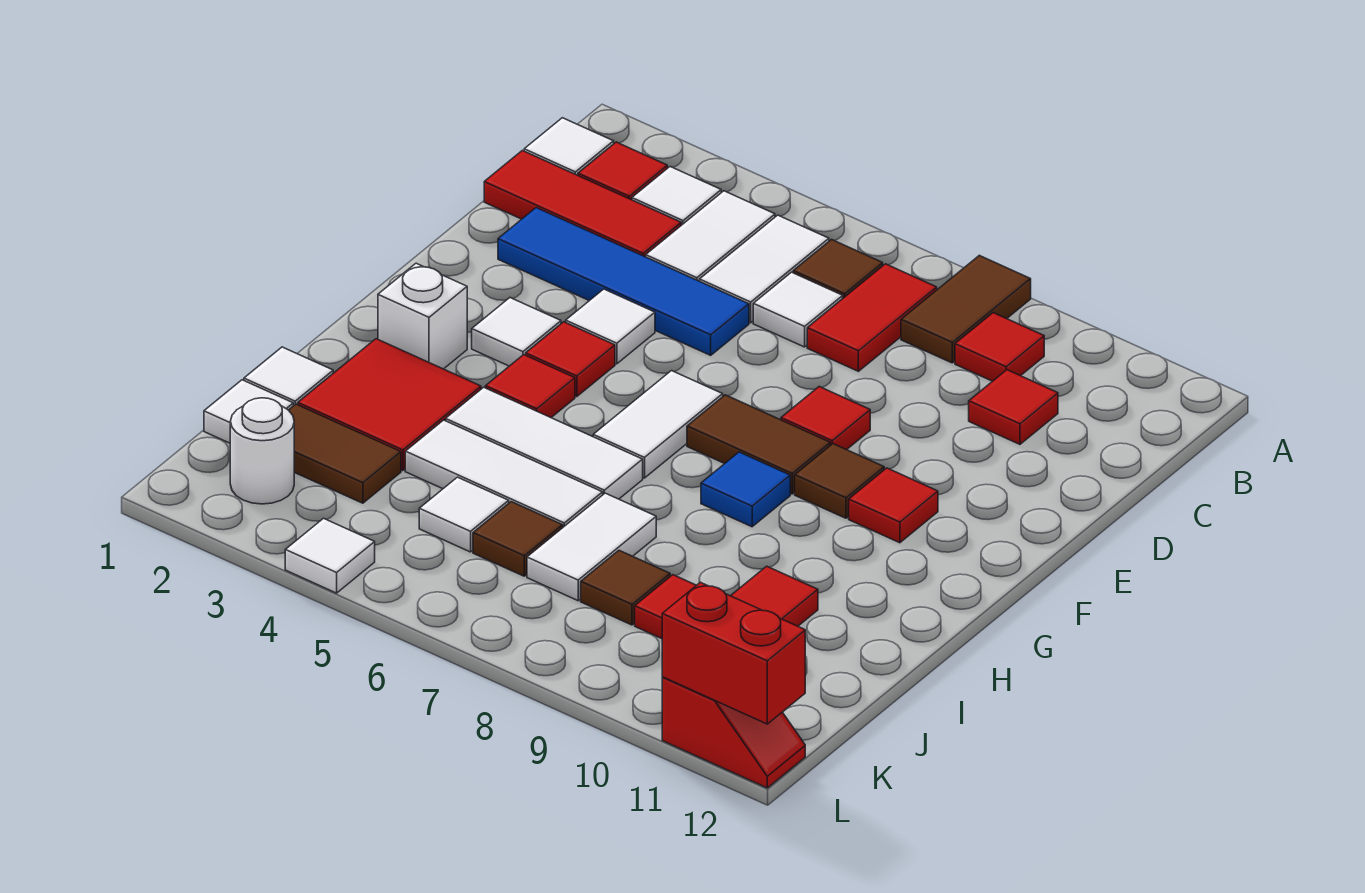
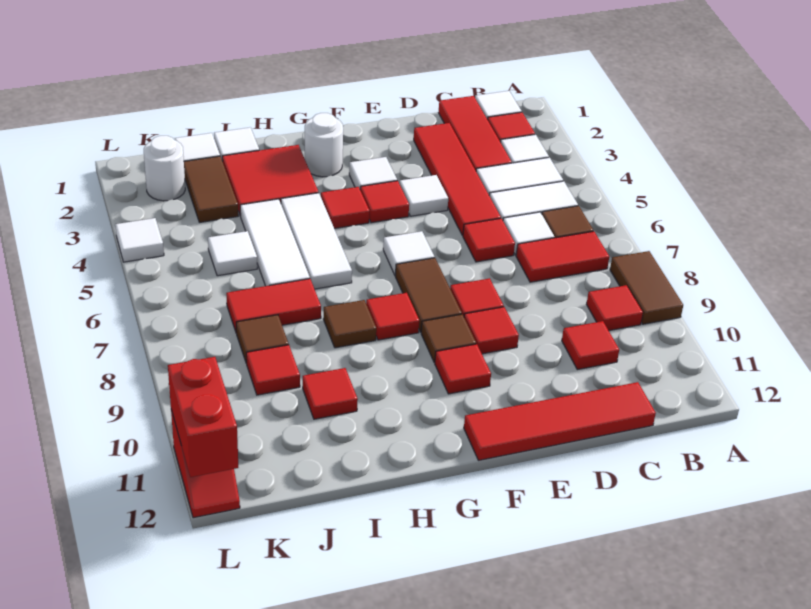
brown 1x2 tile [901,255,1031,363] -> brown 1x2 tile turned to [610,251,683,324]
none -> red 1x4 tile [464,382,656,460]
blue 1x4 tile [498,208,749,355] -> red 1x4 tile [414,123,501,236]
none -> red 1x1 tile [463,218,515,262]
none -> red 1x1 tile [464,307,519,354]
white 1x2 tile [593,371,723,478] -> white 1x1 tile [383,231,434,275]
white 1x1 brick [378,263,467,369] -> white 1x1 round brick [305,113,343,177]
blue 1x1 tile [701,452,790,527] -> red 1x1 tile [366,293,419,340]
white 1x2 tile [527,493,656,601] -> red 1x2 tile [226,279,321,333]
brown 1x1 tile [473,502,563,576] -> brown 1x1 tile moved to [323,300,376,348]

